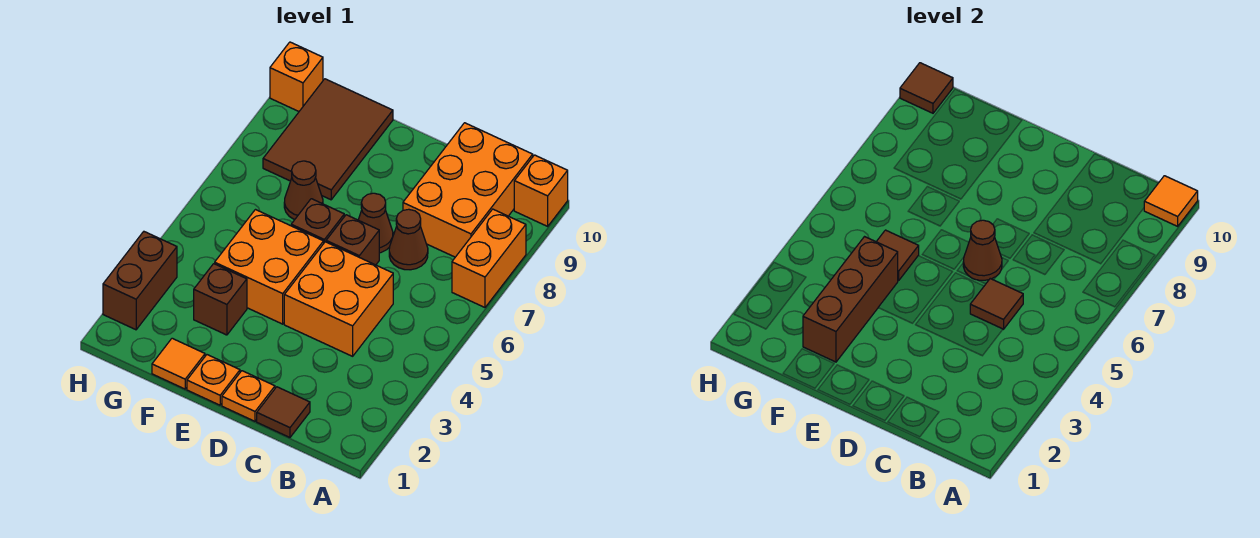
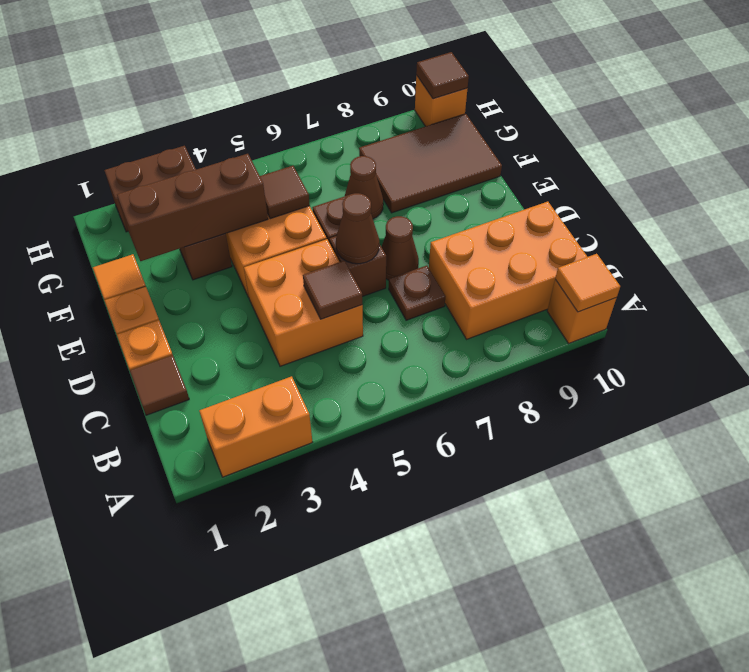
orange 1x2 brick [452,209,526,307] -> orange 1x2 brick moved to [199,376,312,477]
brown 1x1 cone [389,209,428,270] -> brown 1x1 plate [389,266,446,320]

